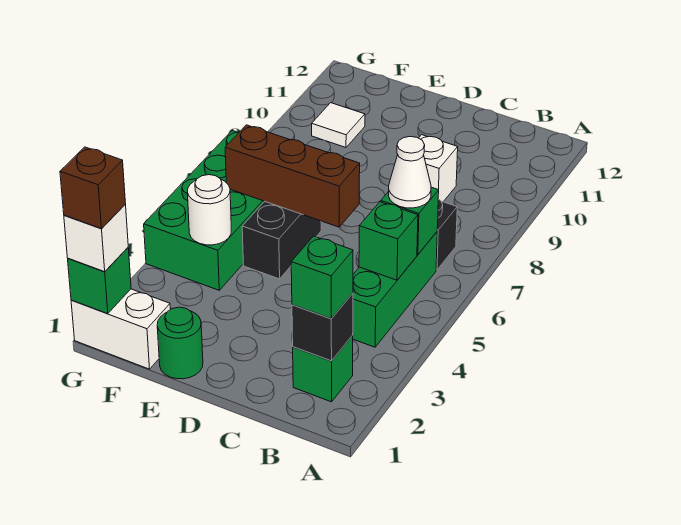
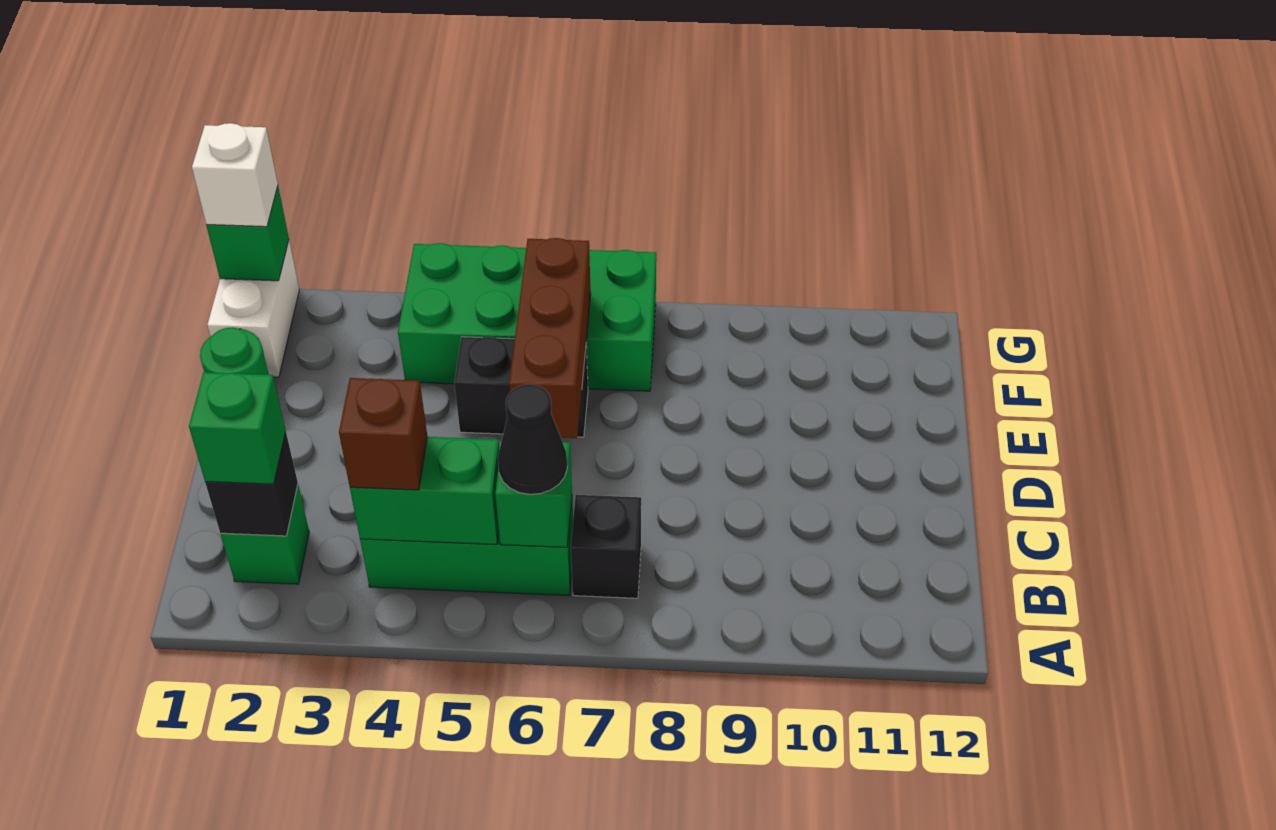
green 1x1 brick [359,202,418,280] -> green 1x2 brick [350,437,500,545]
white 1x1 cone [389,136,431,208] -> black 1x1 cone [498,384,567,494]
white 1x1 brick [419,135,458,202] -> none
white 1x1 round brick [187,175,231,245] -> none
white 1x1 tile [312,103,365,147] -> none
brown 1x1 brick [60,147,126,229] -> brown 1x1 brick moved to [339,378,427,490]

